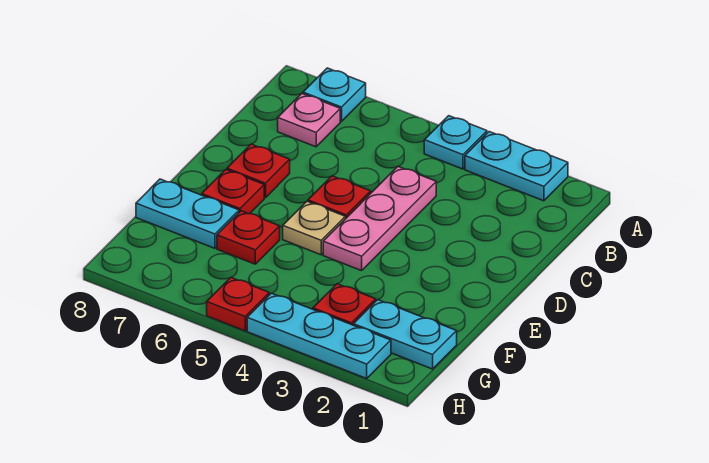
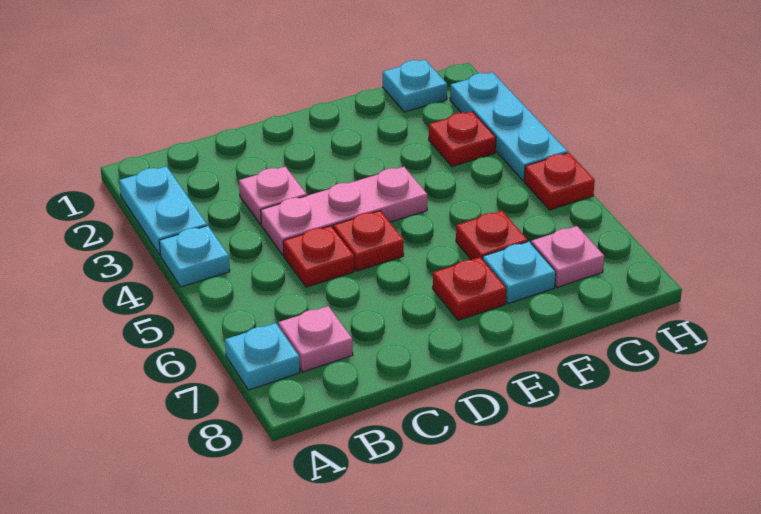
none -> pink 1x1 plate [239,167,307,225]
red 1x1 plate [227,144,290,198] -> red 1x1 plate moved to [283,226,354,287]
tan 1x1 plate [283,201,345,255] -> none
cyan 1x2 plate [136,179,239,248] -> cyan 1x1 plate [483,241,556,304]
cyan 1x2 plate [354,300,457,369] -> cyan 1x1 plate [383,60,447,112]
none -> pink 1x1 plate [531,226,604,287]

